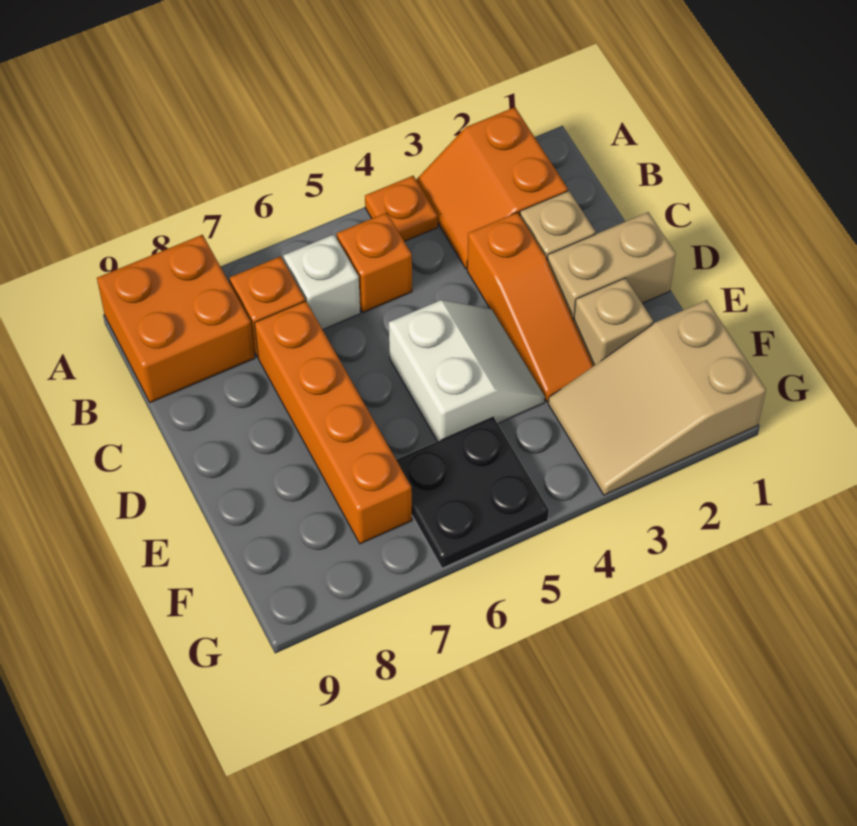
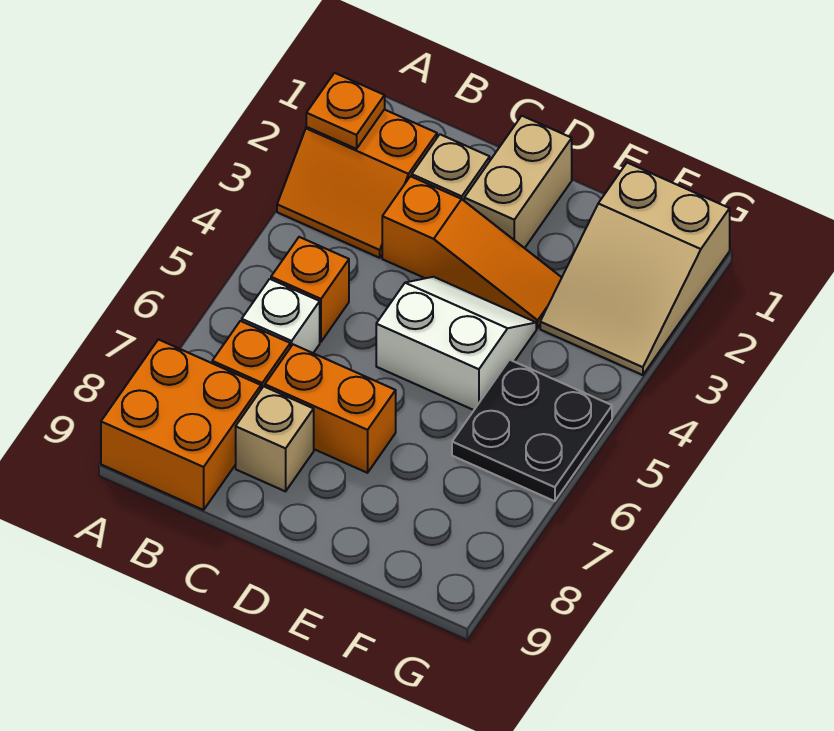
orange 1x1 plate [365,176,438,242] -> orange 1x1 plate moved to [306,73,385,149]
orange 1x4 brick [254,301,412,544] -> orange 1x2 brick [265,344,396,473]
tan 1x1 brick [574,278,653,365] -> tan 1x1 brick moved to [236,386,314,491]

